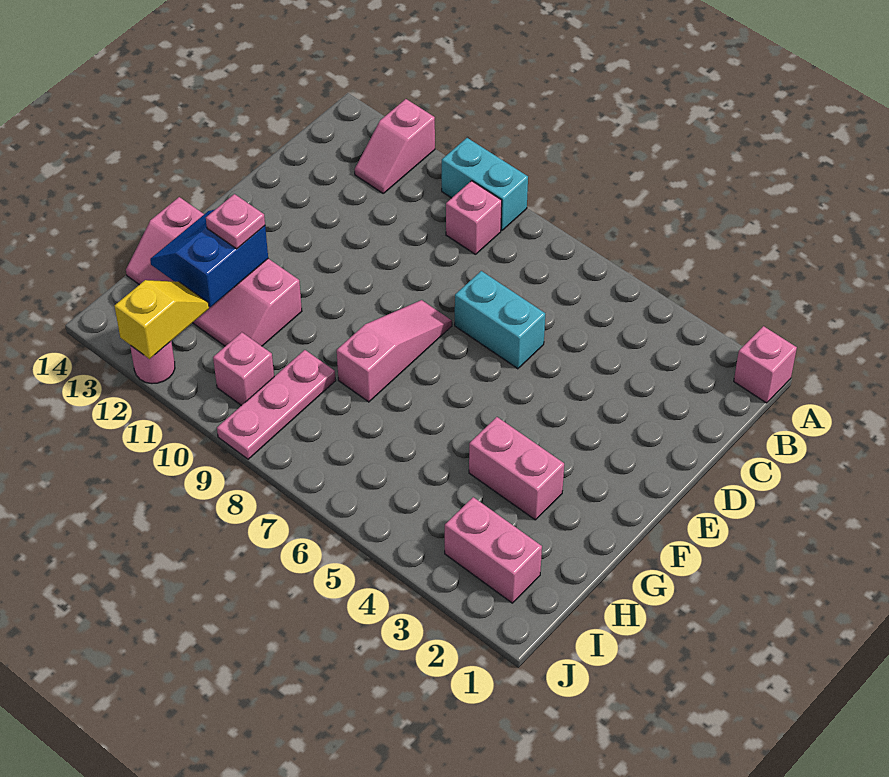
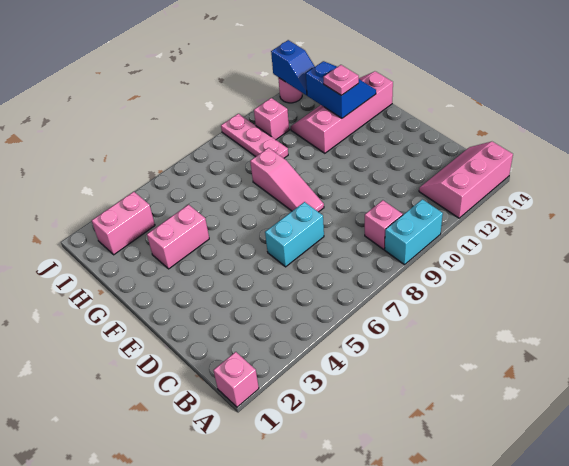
pink 1x2 slope [355,99,435,193] -> pink 2x3 slope [419,142,513,218]
yellow 1x2 slope [115,280,209,359] -> blue 1x2 slope [271,40,315,95]

